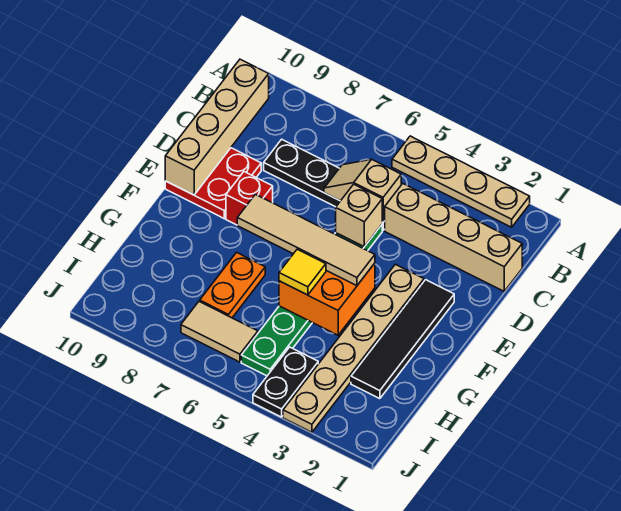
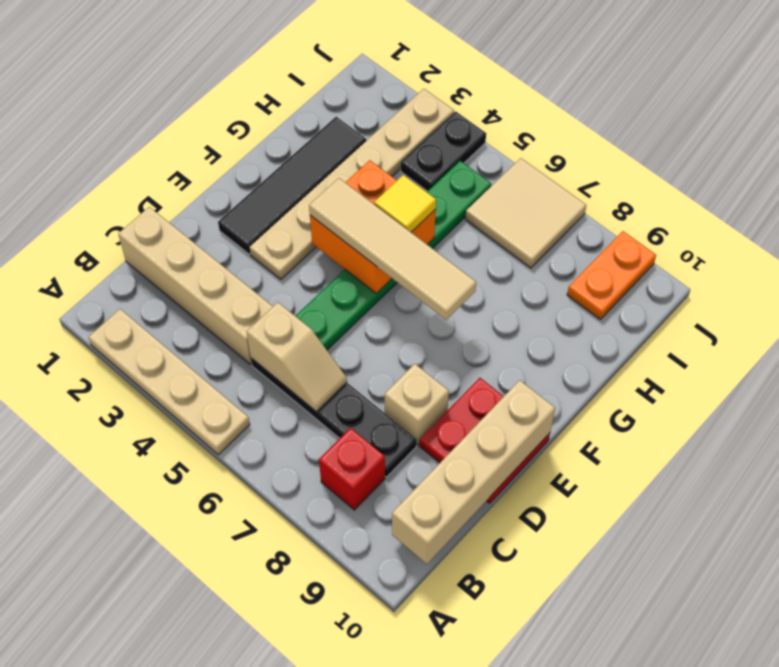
tan 1x1 brick [336,184,382,247] -> tan 1x1 brick moved to [385,364,449,445]
red 1x1 brick [226,172,273,225] -> red 1x1 brick moved to [319,428,385,510]
orange 1x2 plate [200,252,265,318] -> orange 1x2 plate moved to [567,231,656,319]
tan 1x2 tile [181,301,258,362] -> tan 2x2 tile [465,158,586,268]

